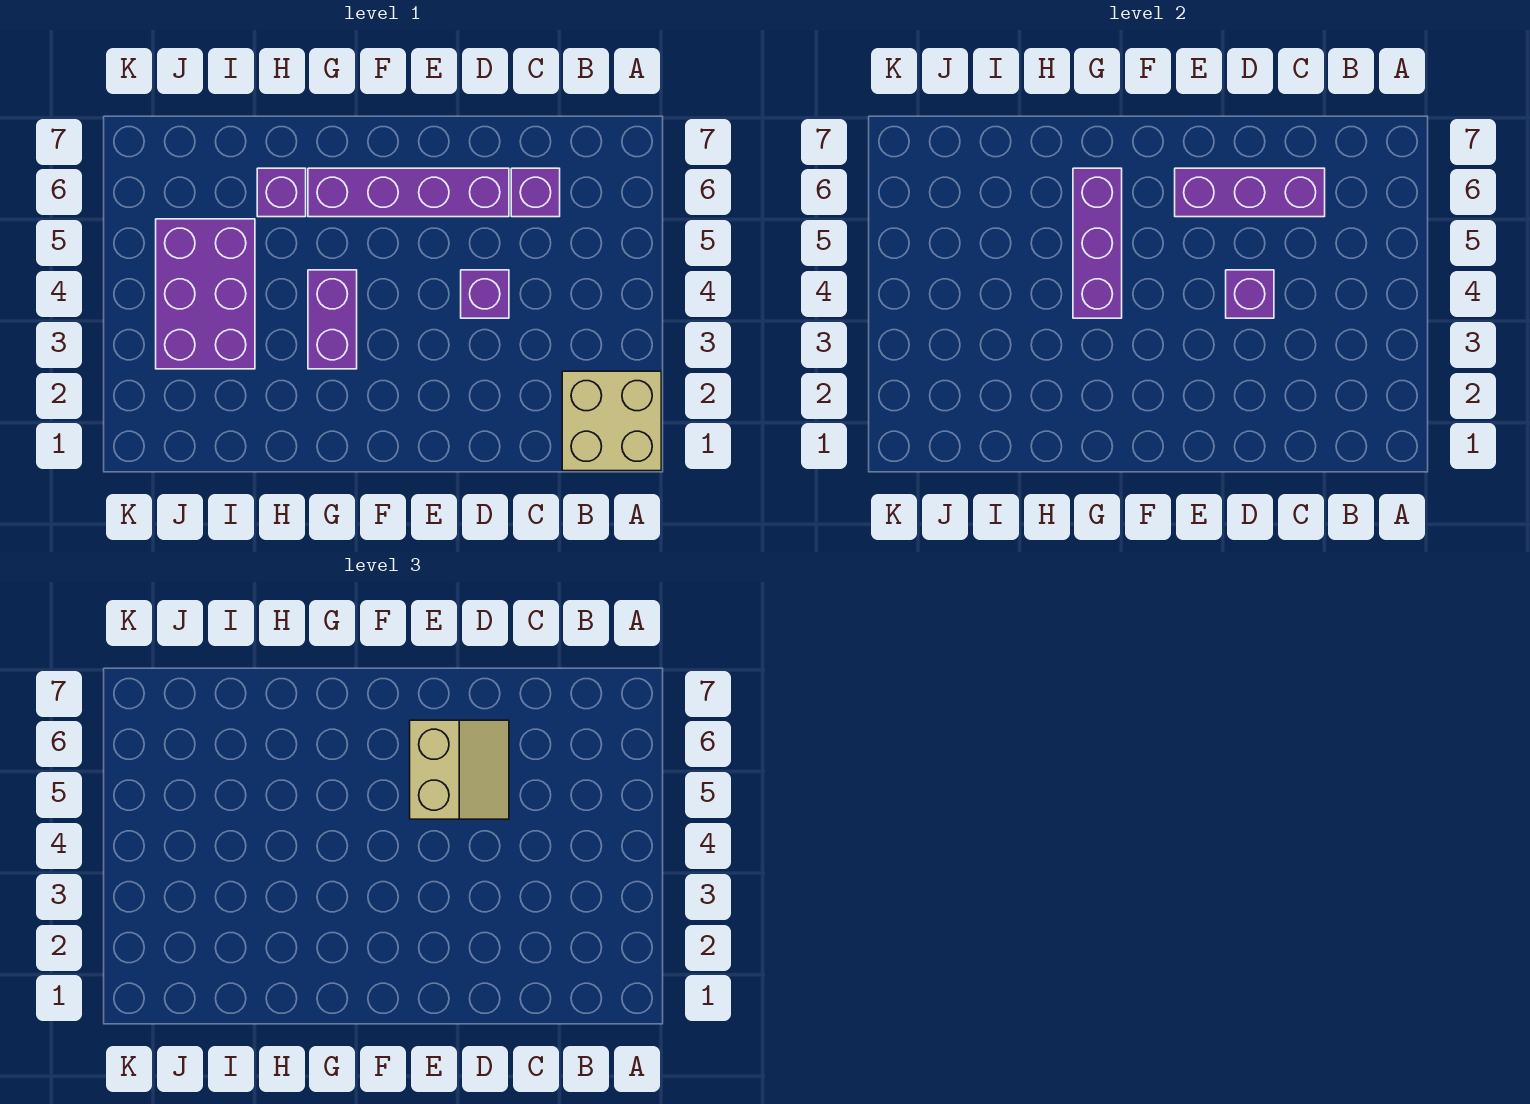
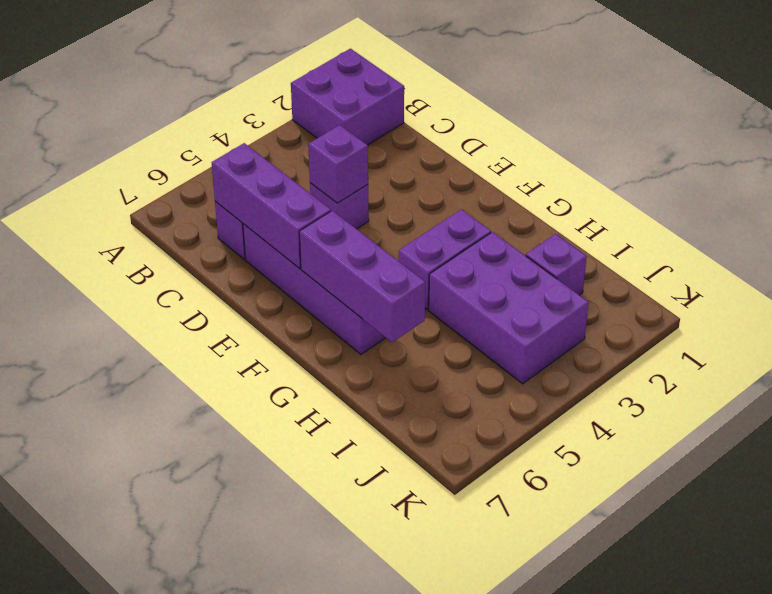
tan 2x2 brick [562,371,661,471] -> purple 2x2 brick [291,49,404,145]
tan 2x2 slope [410,720,509,819] -> none
purple 1x3 brick [1073,168,1122,318] -> purple 1x3 brick turned to [299,211,426,342]
purple 1x1 brick [257,168,306,217] -> purple 1x1 brick moved to [526,234,587,295]
purple 2x3 brick [156,219,255,369] -> purple 2x3 brick turned to [429,232,589,384]

